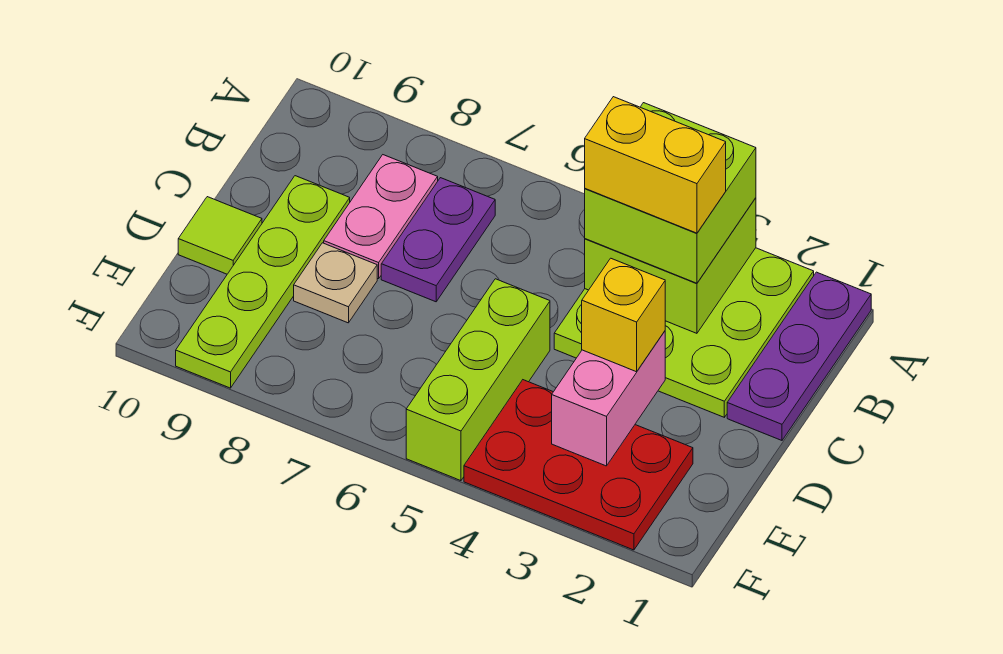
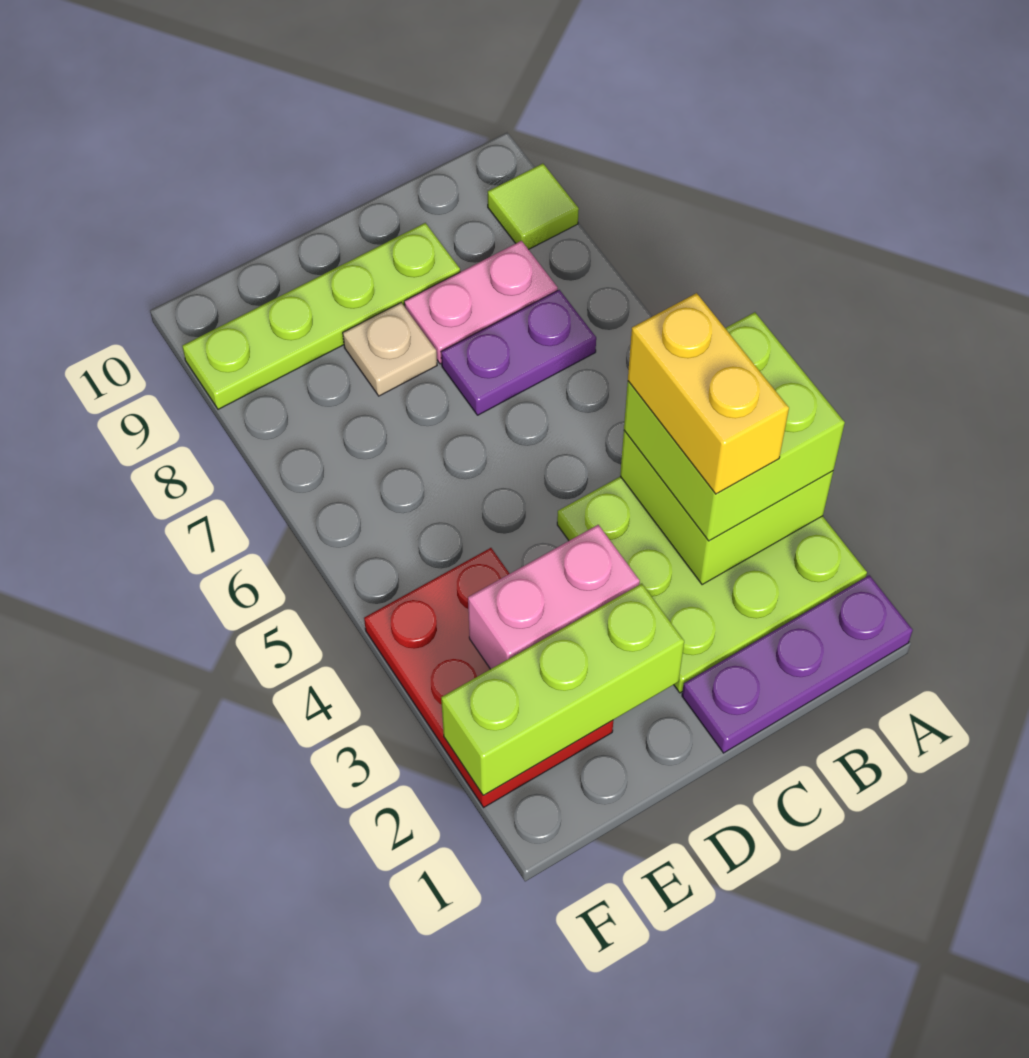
yellow 1x1 brick [582,258,665,372] -> none
lime 1x3 brick [406,279,550,481] -> lime 1x3 brick moved to [441,584,684,795]
lime 1x1 tile [178,197,262,274] -> lime 1x1 tile moved to [488,164,579,249]

